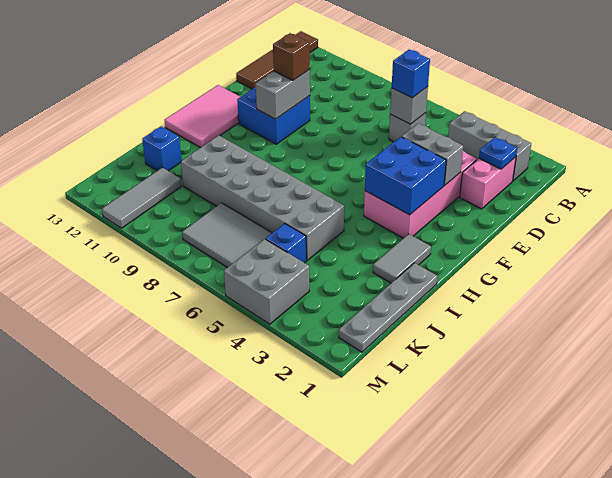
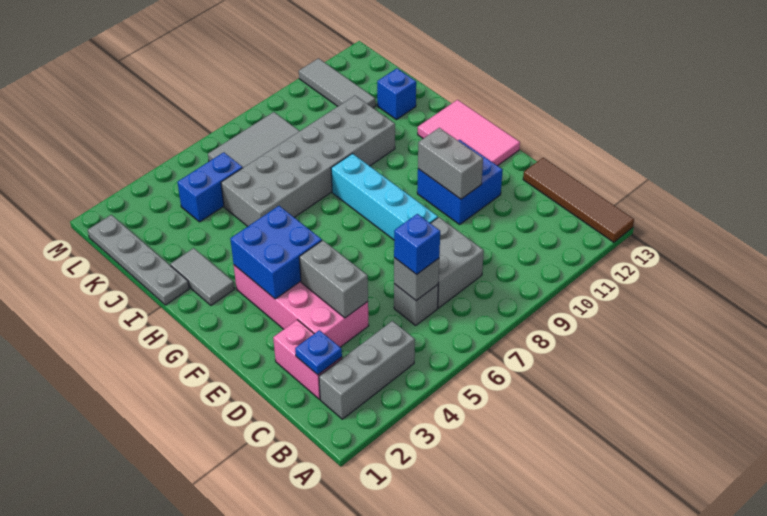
grey 1x2 brick [402,123,463,185] -> grey 1x2 brick turned to [299,240,368,318]
none -> cyan 1x4 brick [331,154,438,240]
brown 1x1 brick [273,33,310,80] -> none
blue 1x1 brick [266,223,306,263] -> blue 1x2 brick [177,152,243,222]
grey 2x2 brick [224,239,309,324] -> grey 2x2 brick moved to [431,217,484,308]

